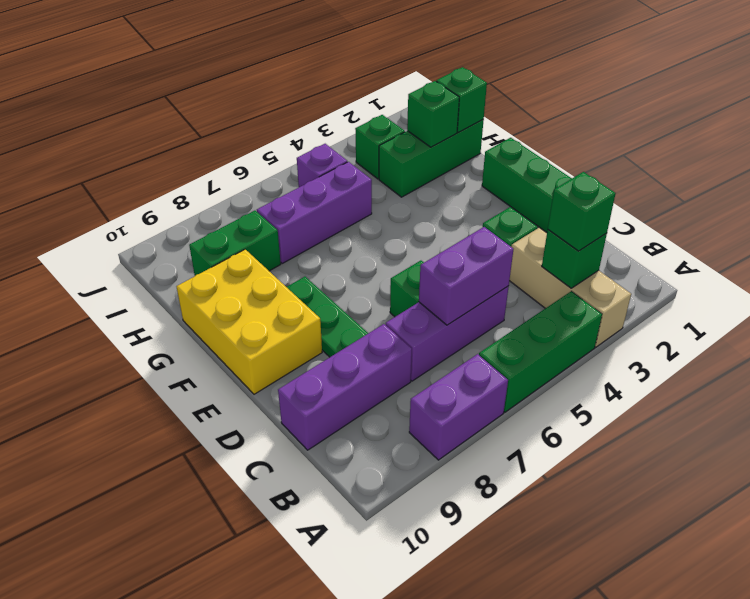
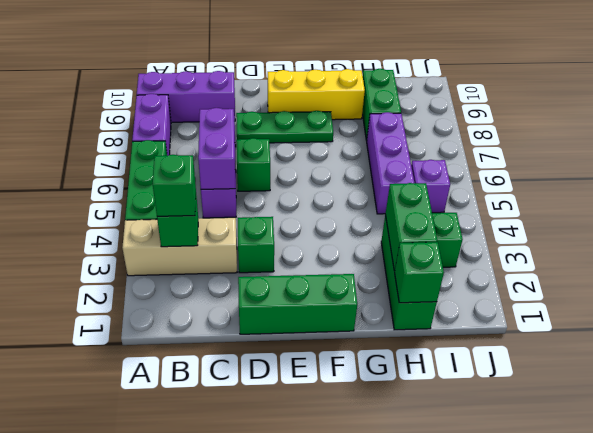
purple 1x3 brick [278,324,412,450] -> purple 1x3 brick turned to [137,71,235,122]
yellow 2x3 brick [177,249,322,394] -> yellow 1x3 brick [268,69,365,120]
green 1x1 brick [407,81,459,147] -> green 1x2 brick [386,183,437,271]

